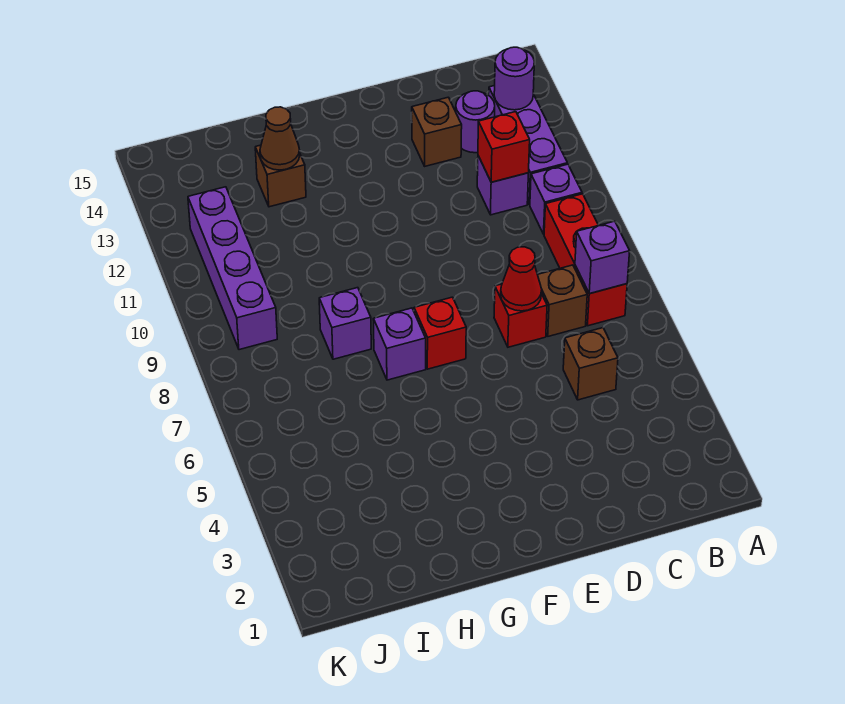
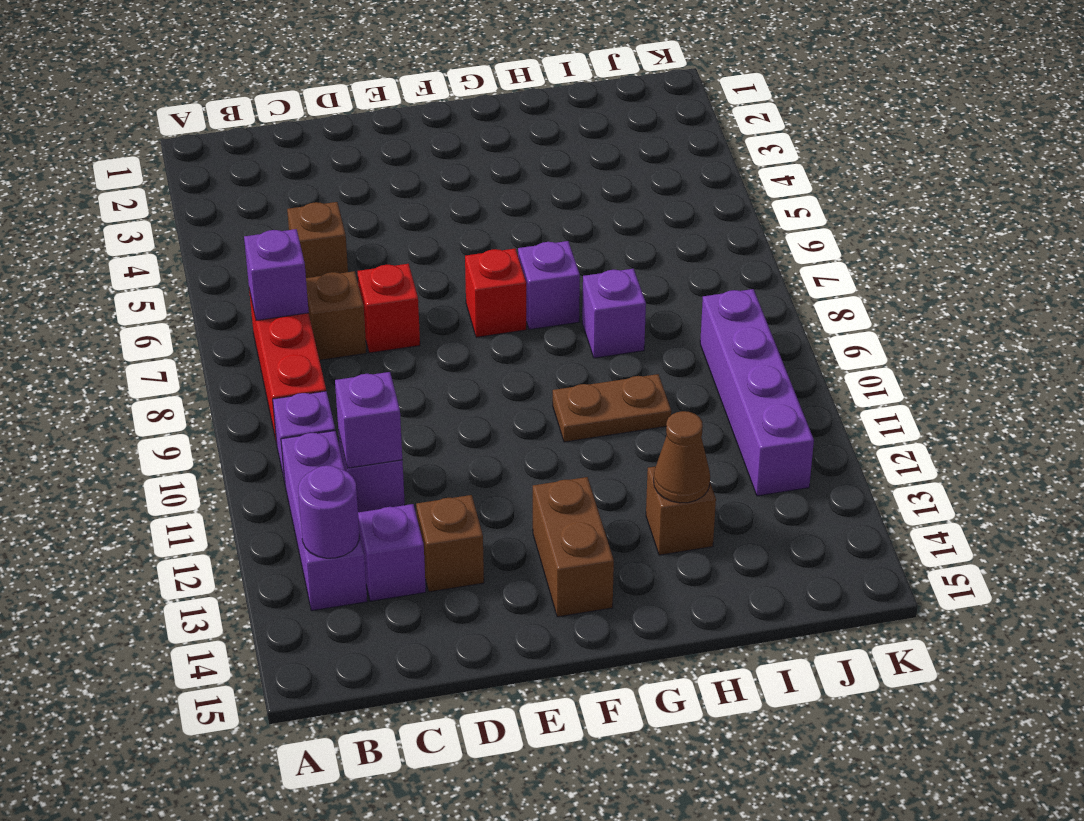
red 1x1 brick [478,112,530,182] -> purple 1x1 brick [335,372,402,468]
purple 1x1 round brick [456,91,495,153] -> purple 1x1 brick [358,504,426,601]
red 1x1 cone [501,247,542,311] -> none
none -> brown 1x2 brick [533,477,614,617]
none -> brown 1x2 plate [553,374,671,442]

